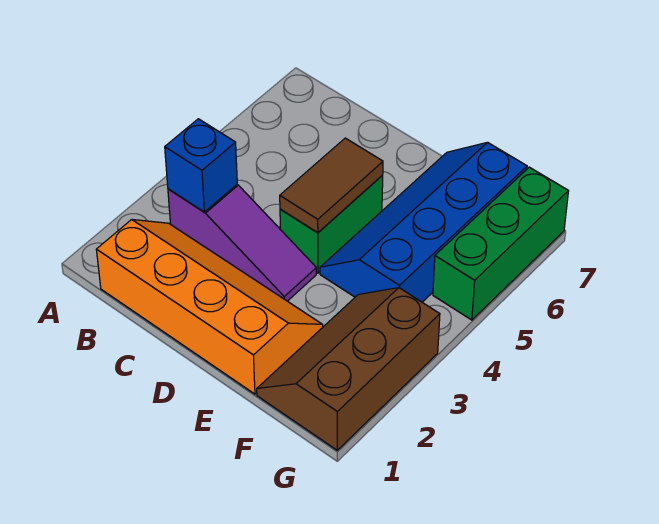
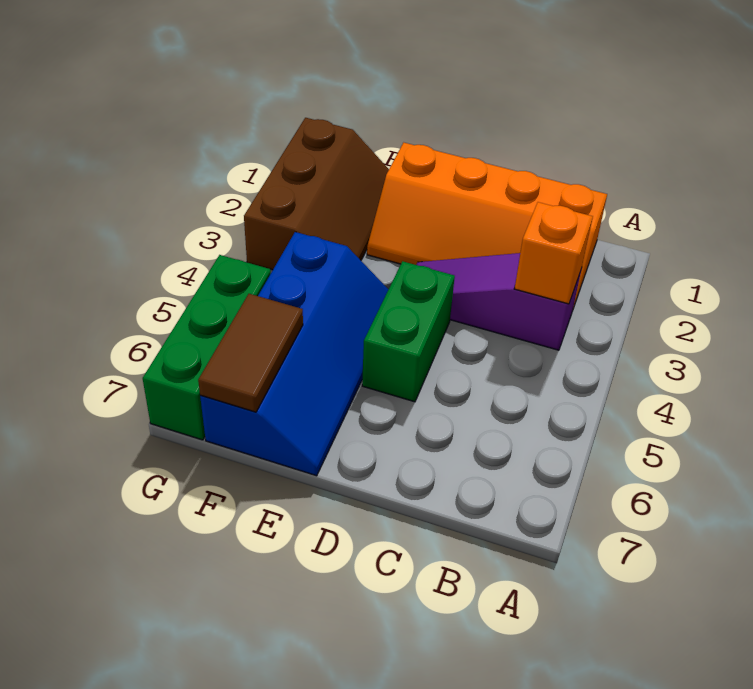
blue 1x1 brick [165,119,237,212] -> orange 1x1 brick [515,202,593,304]
brown 1x2 tile [280,138,383,233] -> brown 1x2 tile moved to [198,294,303,412]

